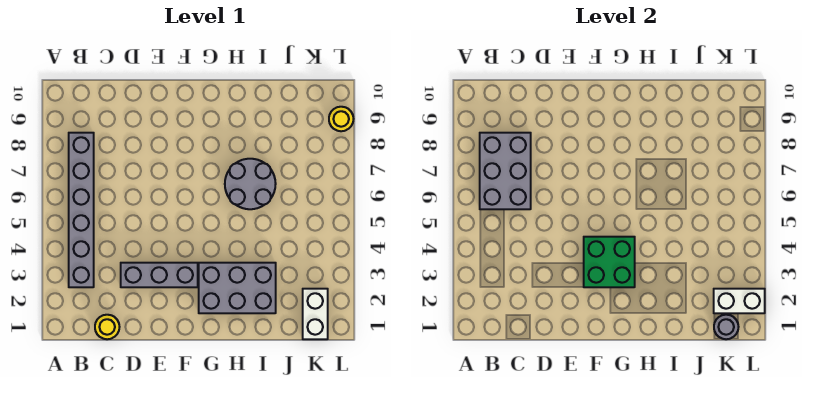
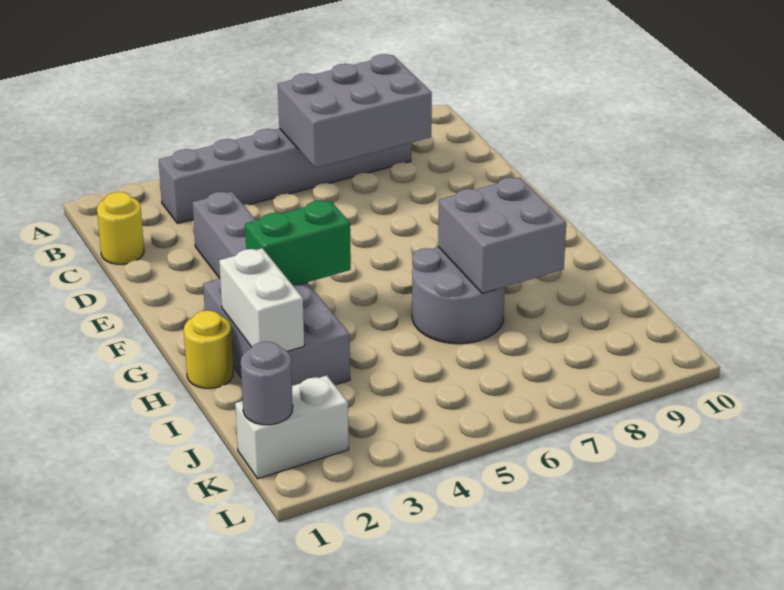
green 2x2 brick [584,237,635,287] -> green 1x2 brick [245,201,351,286]
none -> grey 2x2 brick [438,177,566,294]
white 1x2 brick [714,289,765,313] -> white 1x2 brick moved to [219,248,304,351]
yellow 1x1 round brick [329,107,353,131] -> yellow 1x1 round brick moved to [184,310,233,388]

